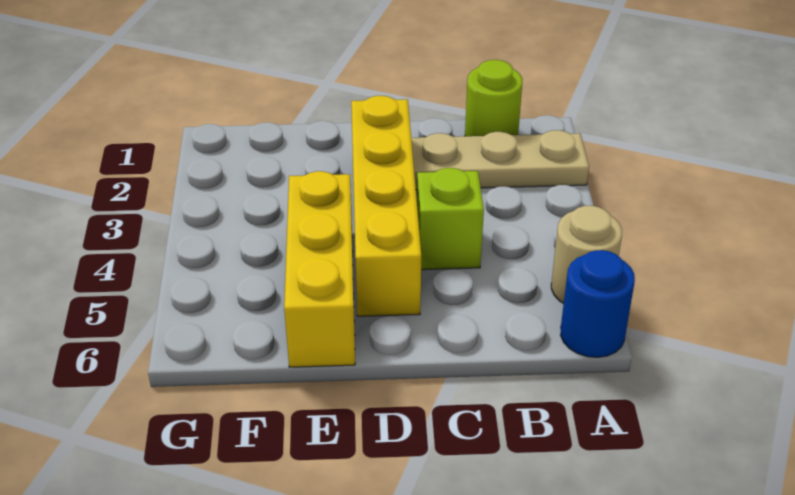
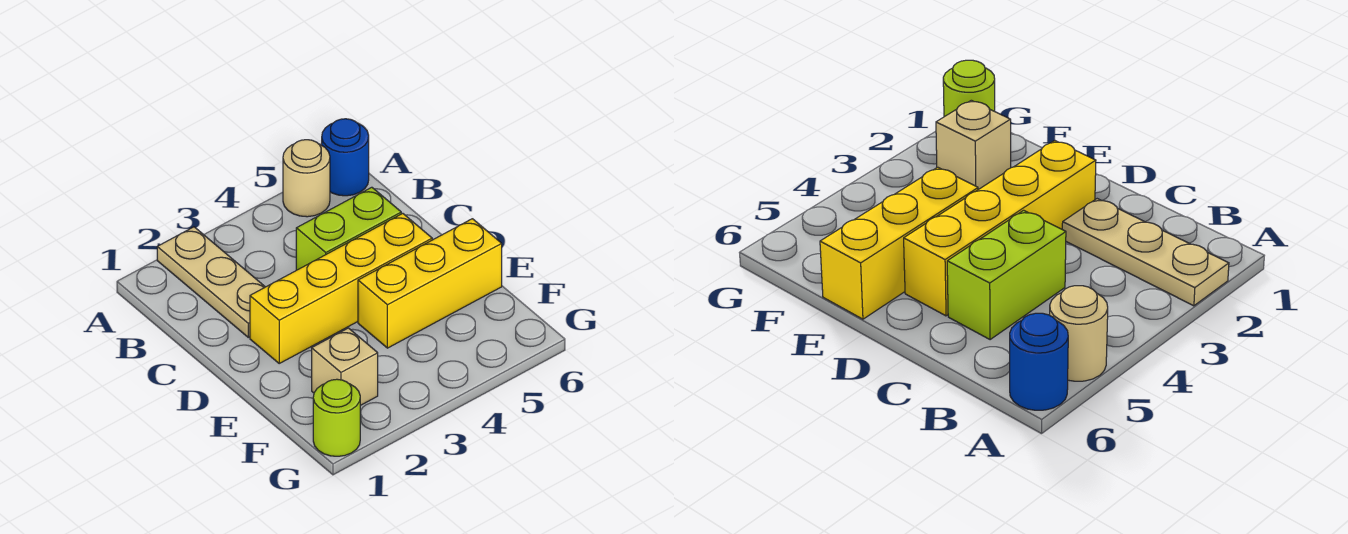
lime 1x1 round brick [465,60,523,136] -> lime 1x1 round brick moved to [313,379,360,456]
lime 1x1 brick [417,168,484,270] -> lime 1x2 brick [296,187,401,270]
none -> tan 1x1 brick [312,328,378,406]

